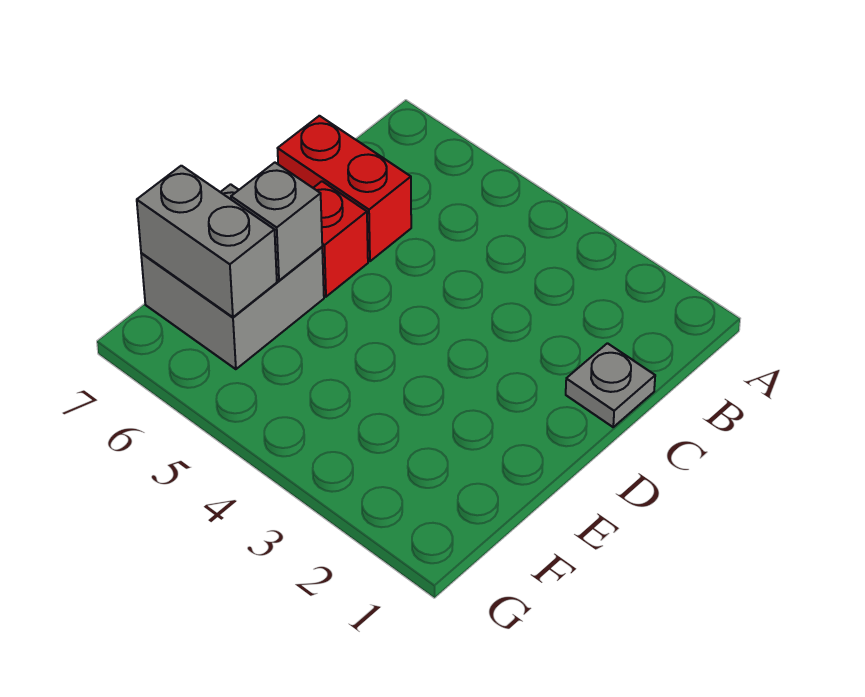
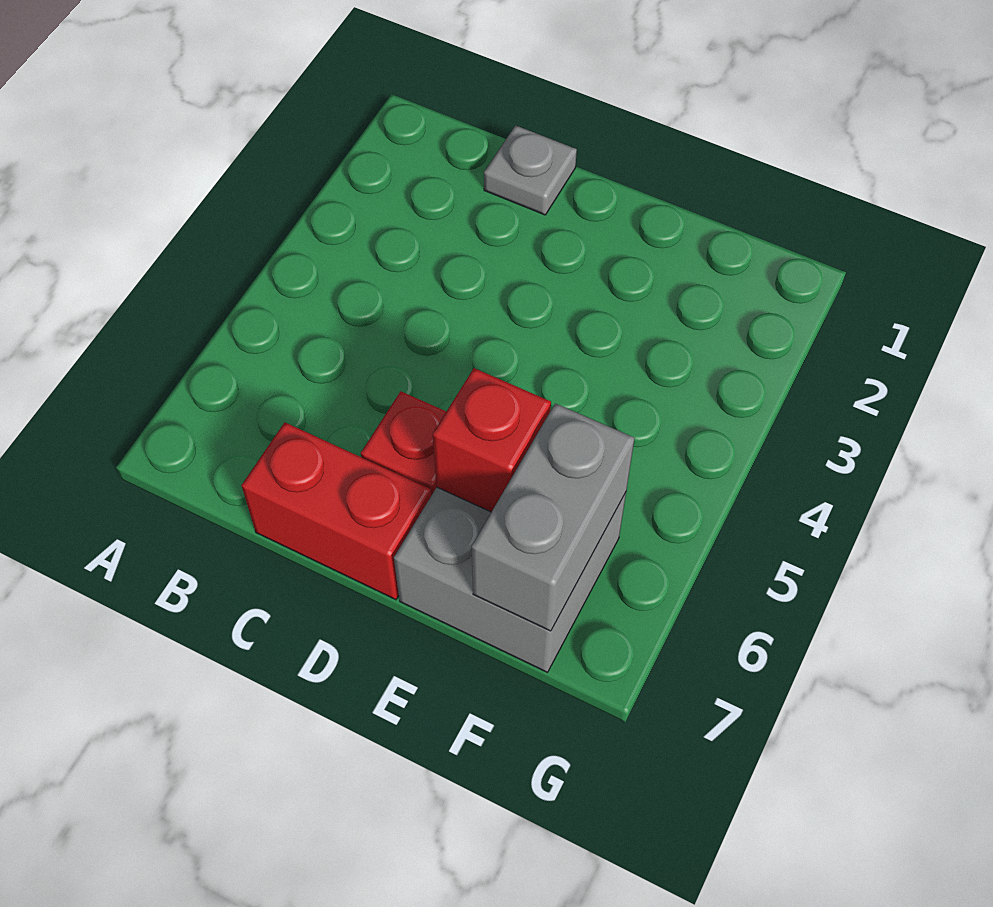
red 1x2 brick [278,116,411,261] -> red 1x2 brick turned to [241,422,431,600]
grey 1x1 brick [231,163,322,281] -> red 1x1 brick [433,368,551,512]

